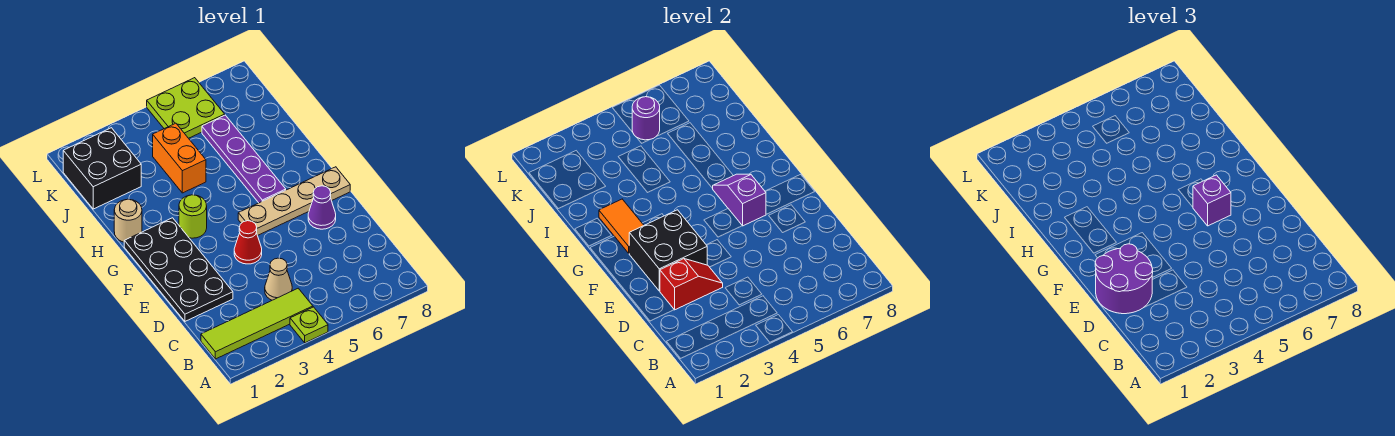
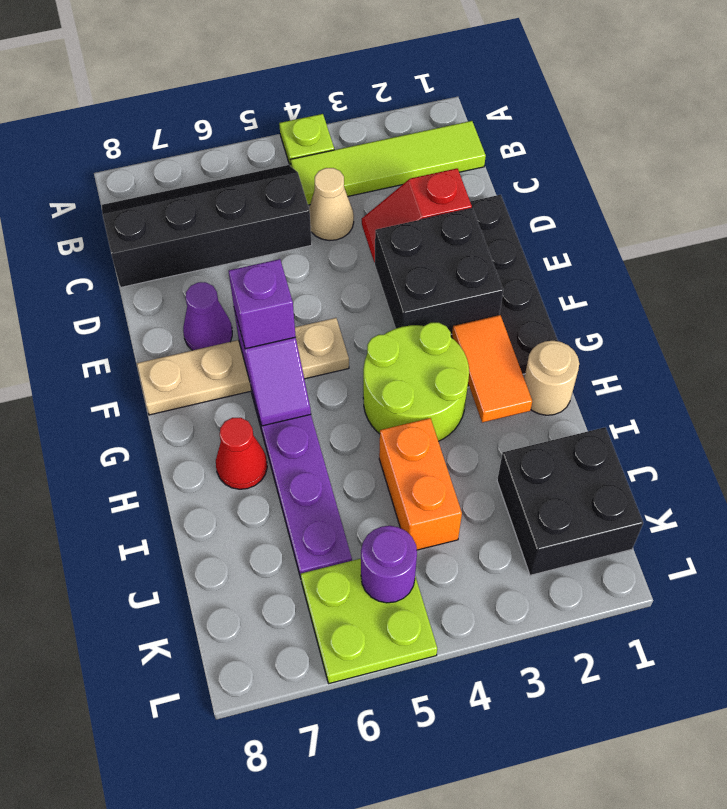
none -> black 2x4 slope [102,165,312,287]
purple 2x2 round brick [1095,244,1153,314] -> none
red 1x1 cone [234,221,262,264] -> red 1x1 cone moved to [216,418,267,489]
lime 1x1 round brick [179,195,207,238] -> lime 2x2 round brick [363,323,469,441]

